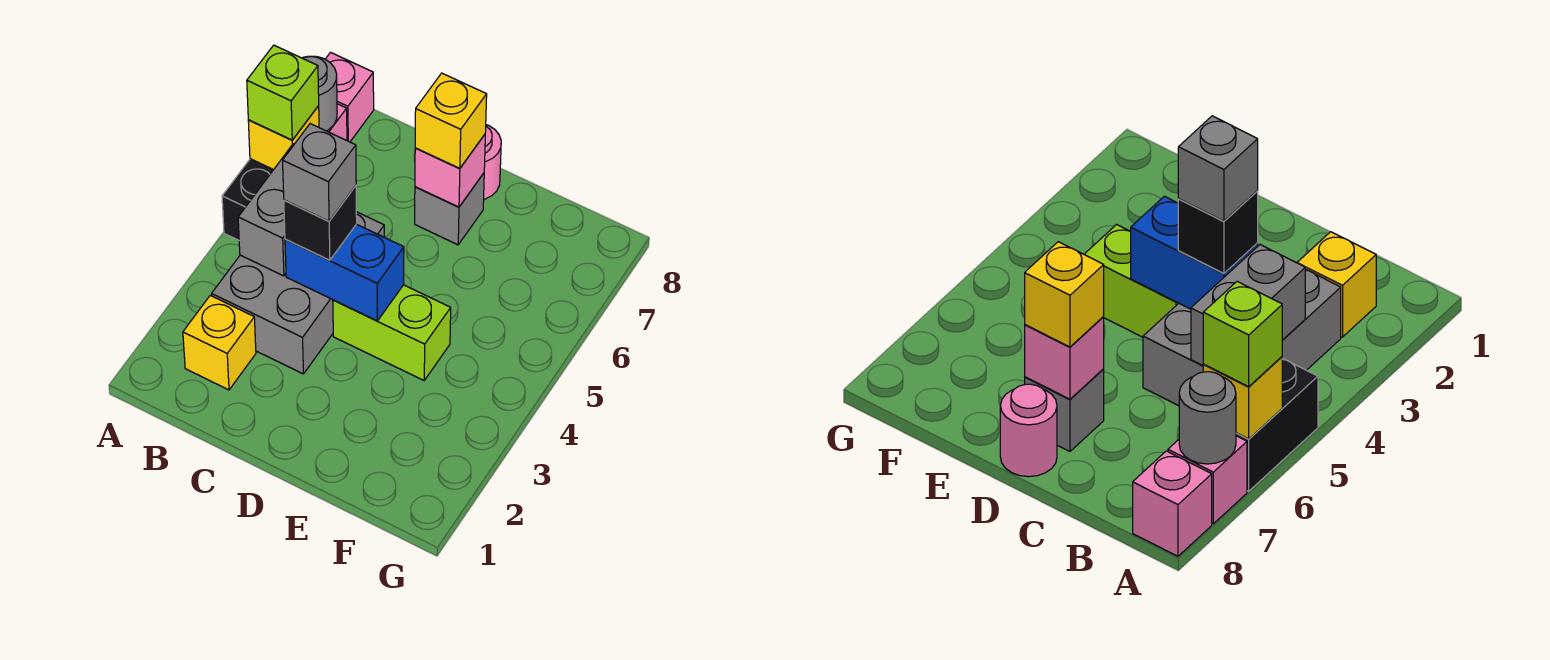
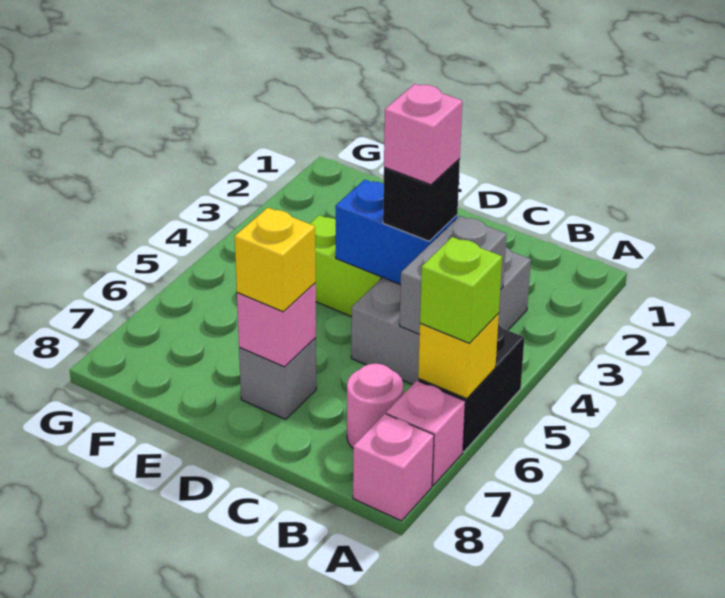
grey 1x1 round brick [303,56,337,131] -> none
yellow 1x1 brick [183,295,256,390] -> none
grey 1x1 brick [283,124,356,221] -> pink 1x1 brick [384,84,462,185]
pink 1x1 round brick [484,125,501,199] -> pink 1x1 round brick moved to [347,364,404,448]

